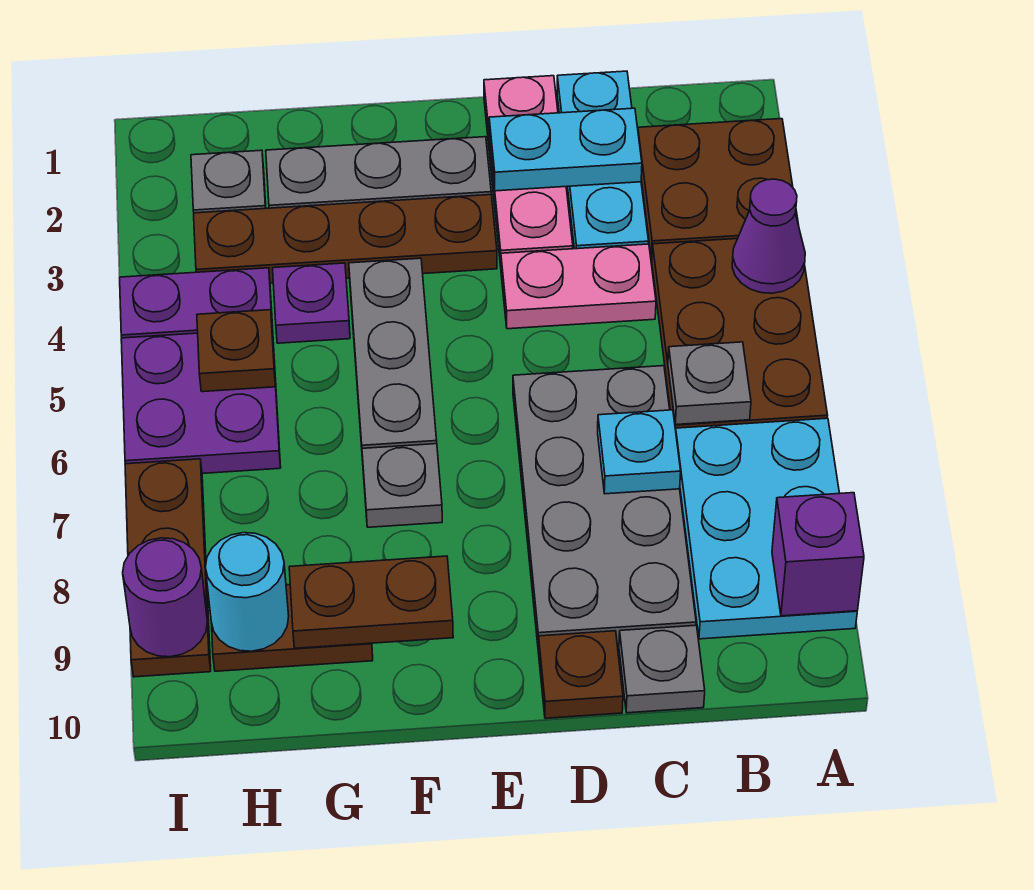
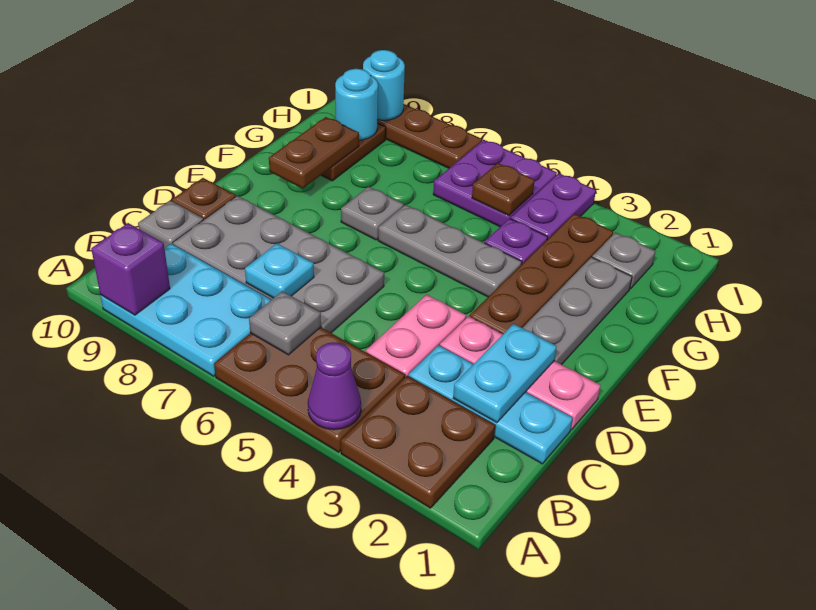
purple 1x1 round brick [123,538,207,657] -> cyan 1x1 round brick [363,50,405,120]

